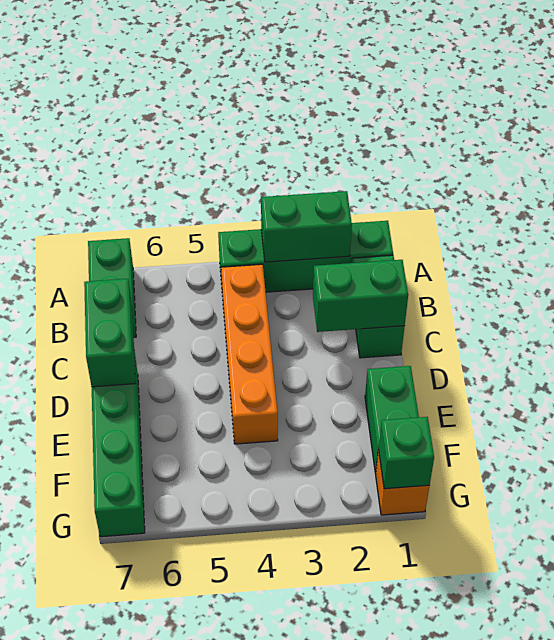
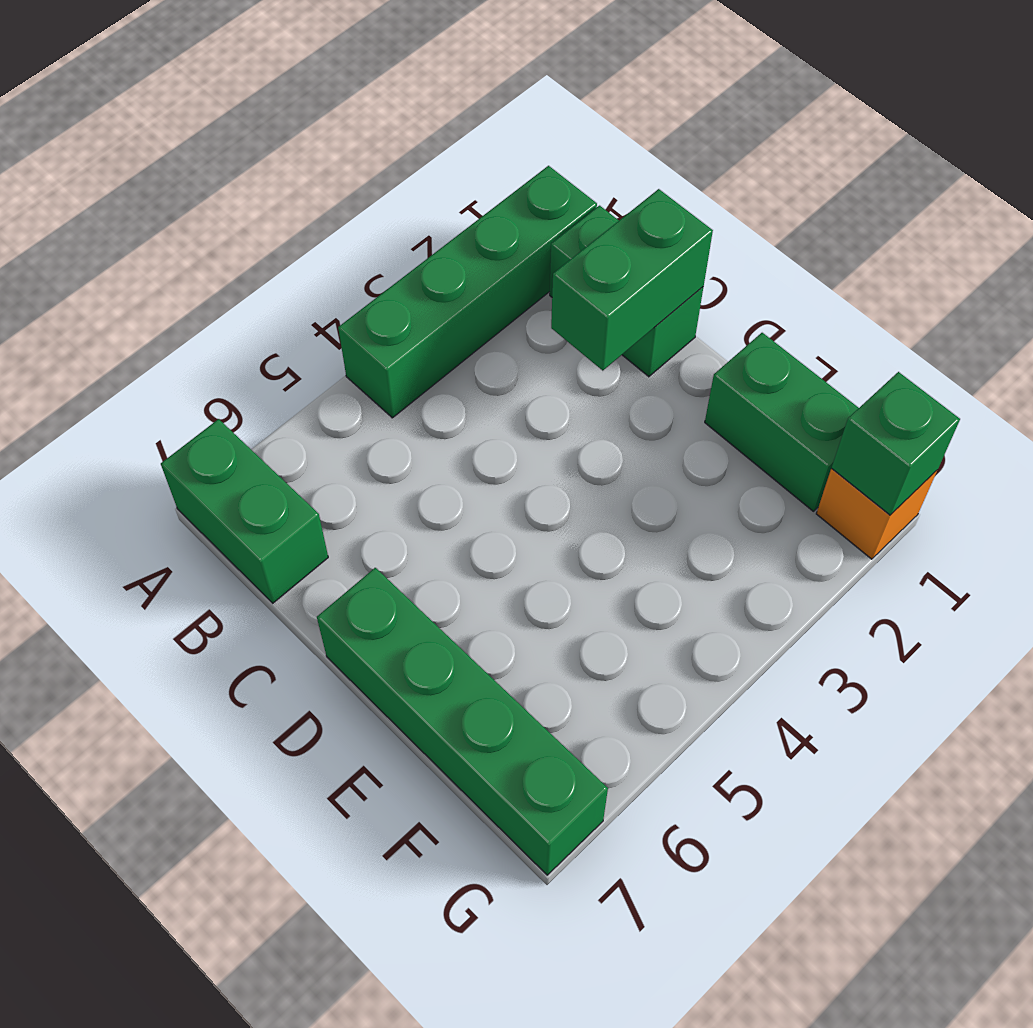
green 1x2 brick [261,191,352,262] -> none
orange 1x4 brick [221,264,278,444] -> none
green 1x2 brick [84,279,136,387] -> none

